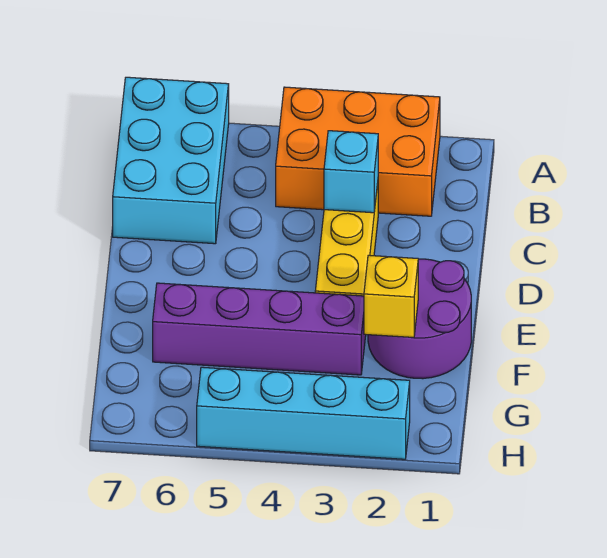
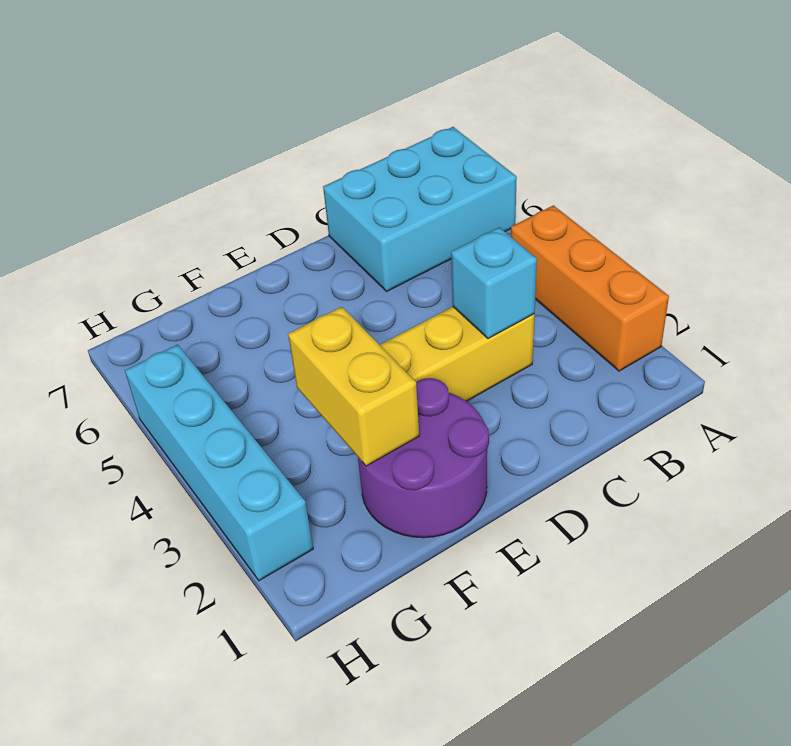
orange 2x3 brick [276,87,440,216] -> orange 1x3 brick [511,205,669,371]
yellow 1x1 brick [364,255,418,338] -> yellow 1x2 brick [288,307,419,466]
purple 1x4 brick [153,283,366,375] -> none

